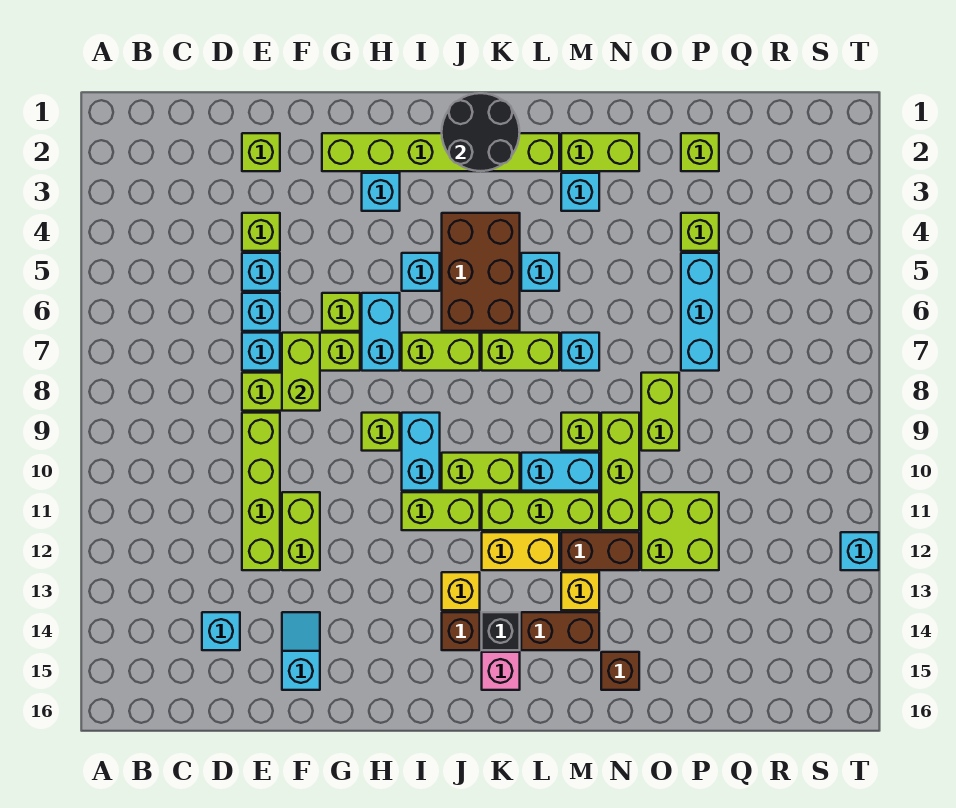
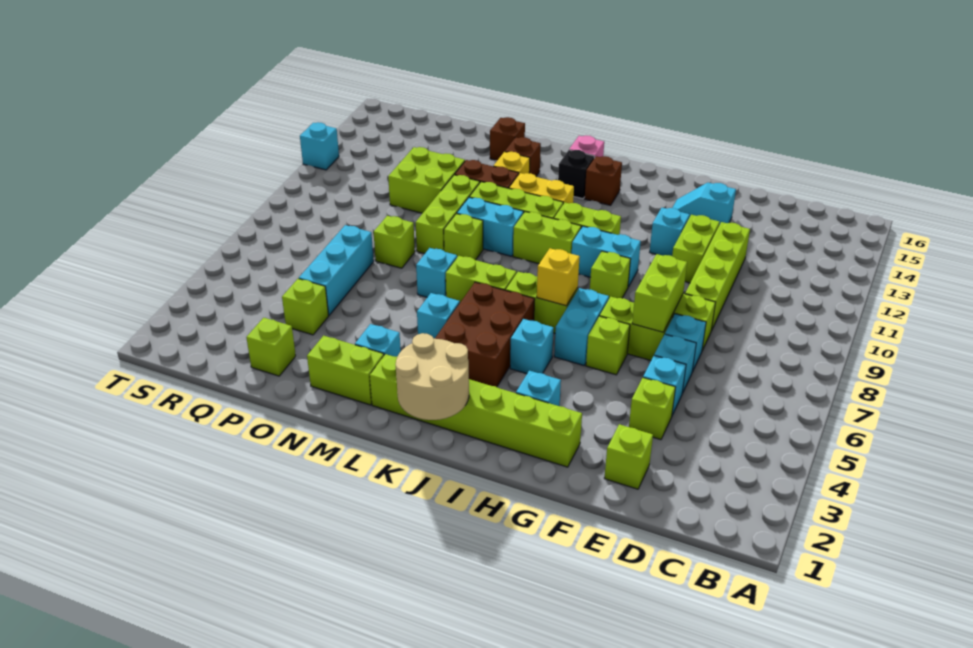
cyan 1x1 brick [202,612,240,650] -> cyan 1x1 brick moved to [650,208,690,256]
cyan 1x2 slope [282,612,320,690] -> cyan 1x2 slope turned to [672,183,736,225]
cyan 1x2 brick [402,413,440,491] -> cyan 1x2 brick turned to [572,226,641,287]
black 2x2 round brick [442,93,520,171] -> tan 2x2 round brick [395,333,469,420]
yellow 1x1 brick [442,572,480,610] -> yellow 1x1 brick moved to [537,248,580,306]
brown 1x2 brick [521,612,599,650] -> brown 1x1 brick [505,137,541,176]
lime 1x2 brick [641,373,679,451] -> lime 1x1 brick [374,216,415,268]

